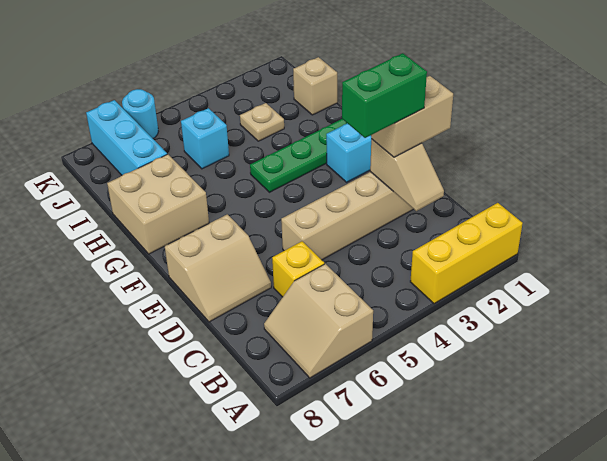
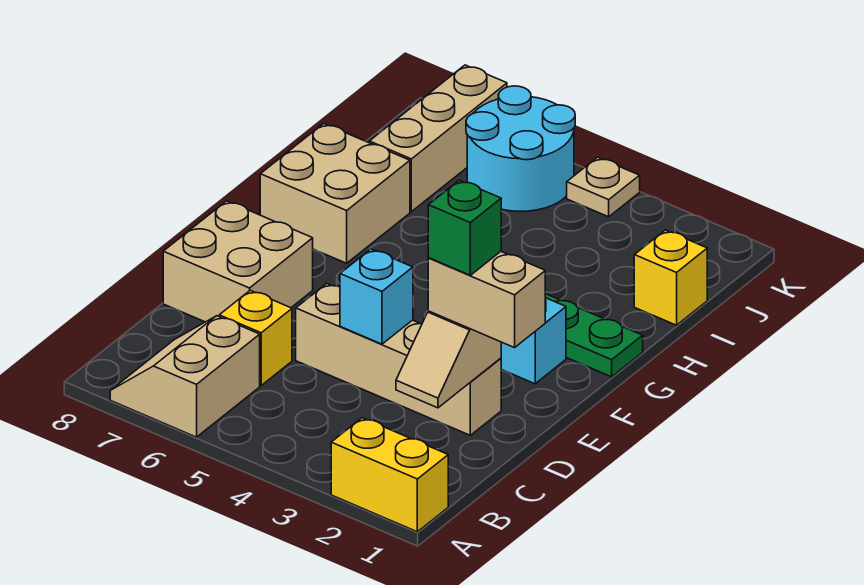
yellow 1x3 brick [410,203,523,304] -> yellow 1x2 brick [331,418,448,532]
green 1x2 brick [342,53,427,138] -> green 1x1 brick [428,180,501,275]
tan 2x2 slope [165,214,271,322] -> tan 2x2 brick [163,201,313,322]
tan 1x1 brick [293,57,337,115] -> yellow 1x1 brick [634,230,707,325]
tan 1x1 plate [240,103,284,141] -> tan 1x1 plate moved to [567,157,640,217]
cyan 1x1 brick [181,108,229,169] -> cyan 1x1 brick moved to [340,249,413,344]
cyan 1x3 brick [86,100,167,175] -> tan 1x3 brick [369,65,507,212]
cyan 1x1 round brick [122,89,158,139] -> cyan 2x2 round brick [466,86,575,211]

